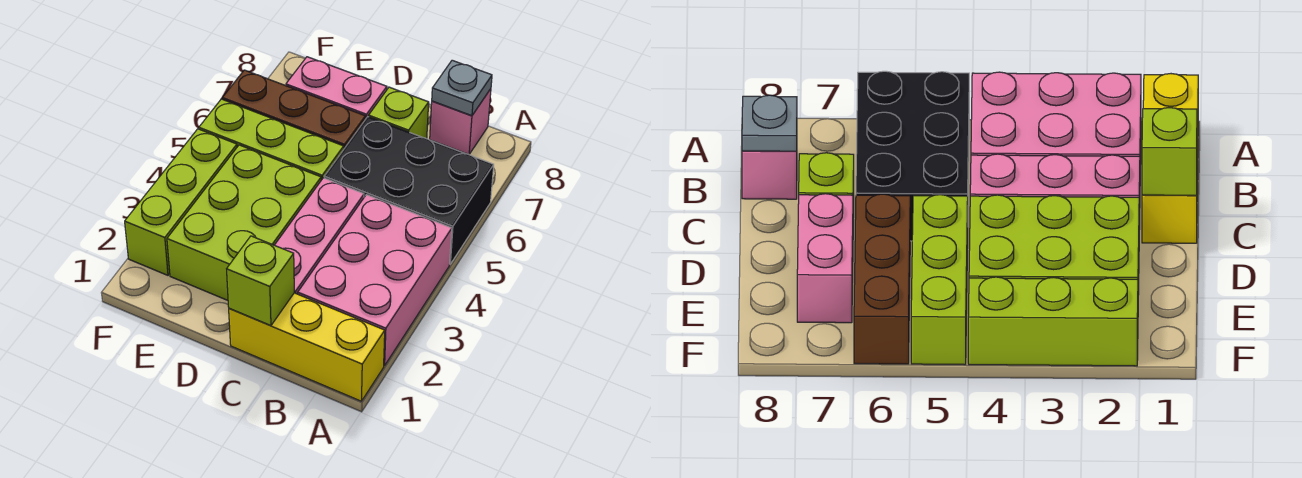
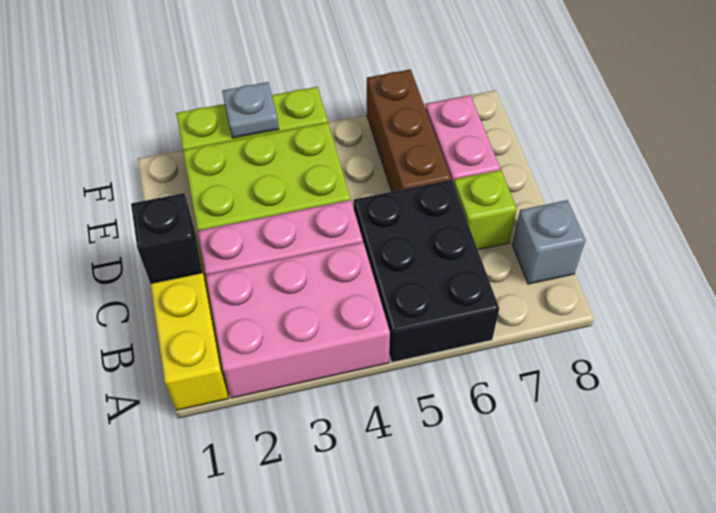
pink 1x1 brick [430,89,491,154] -> grey 1x1 brick [512,200,586,284]
grey 1x1 plate [432,60,492,116] -> grey 1x1 plate moved to [222,82,279,138]
lime 1x1 brick [227,236,294,326] -> black 1x1 brick [131,193,203,284]
lime 1x3 brick [199,99,344,180] -> none

